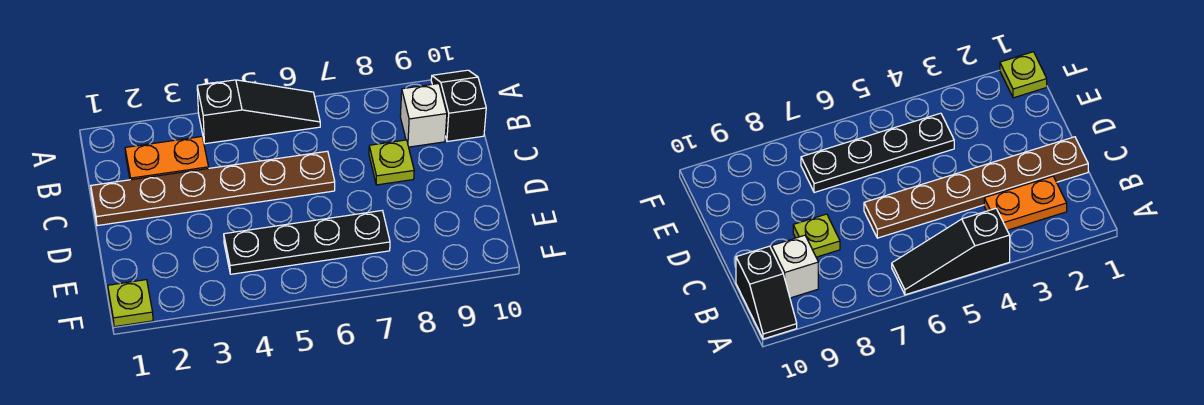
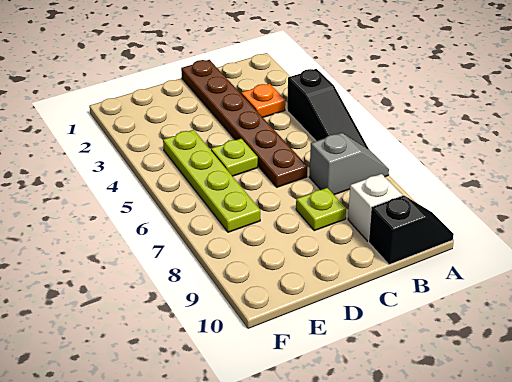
none -> grey 1x2 slope [309,133,389,195]
orange 1x2 plate [125,137,209,180] -> orange 1x1 plate [241,84,285,117]
black 1x4 plate [224,211,390,274] -> lime 1x4 plate [163,130,260,232]
lime 1x1 plate [108,280,153,327] -> lime 1x1 plate moved to [211,139,258,176]

